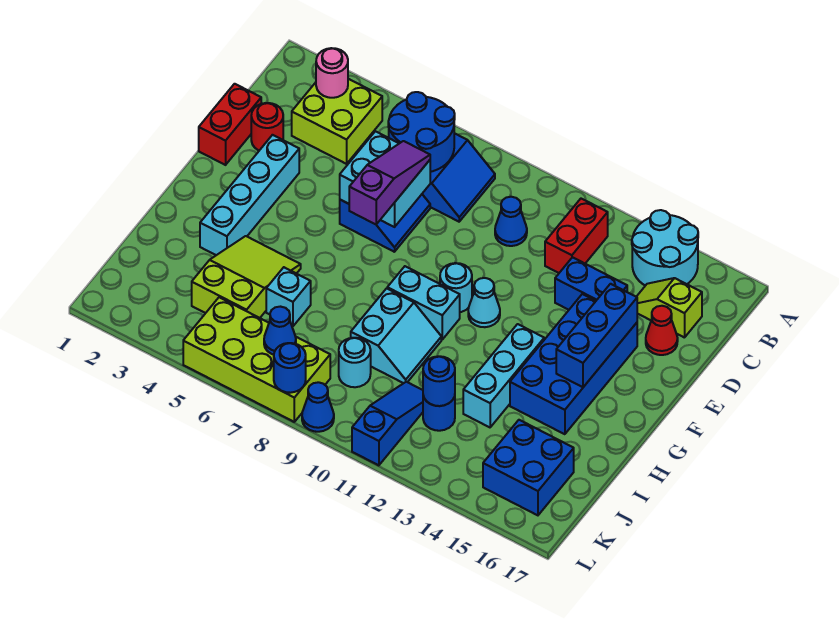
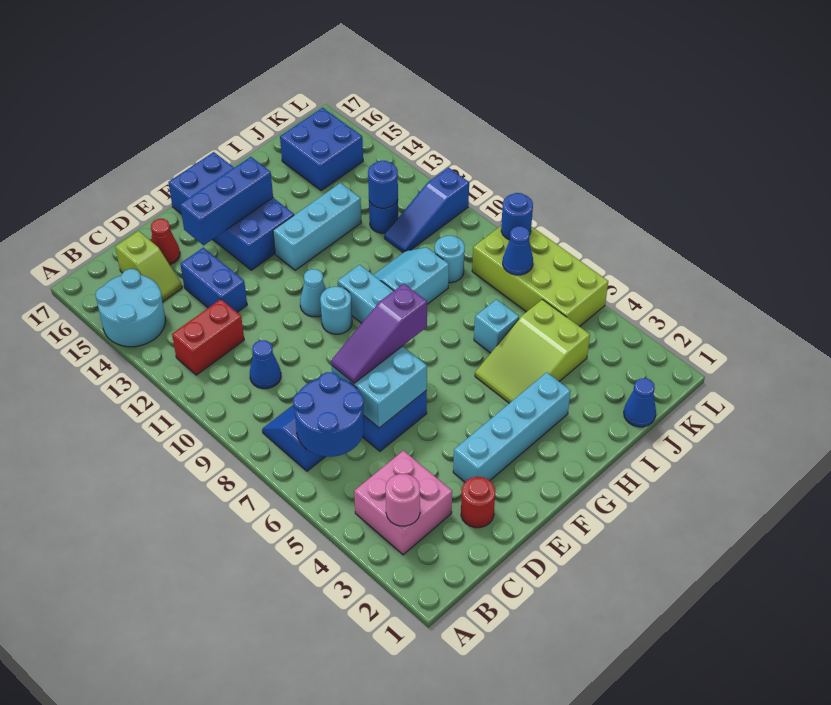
lime 2x2 brick [292,79,382,164] -> pink 2x2 brick [354,451,452,555]
red 1x2 brick [199,84,261,165] -> none
blue 2x4 brick [510,294,637,434] -> blue 2x4 brick turned to [168,152,294,270]
blue 1x1 cone [302,382,334,432] -> blue 1x1 cone moved to [624,378,656,427]

